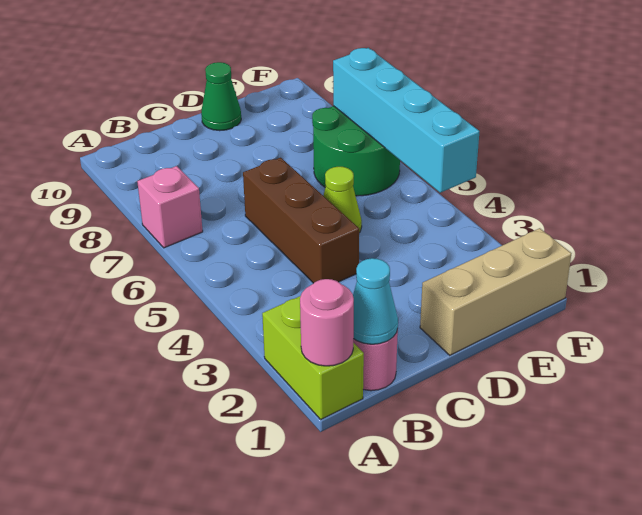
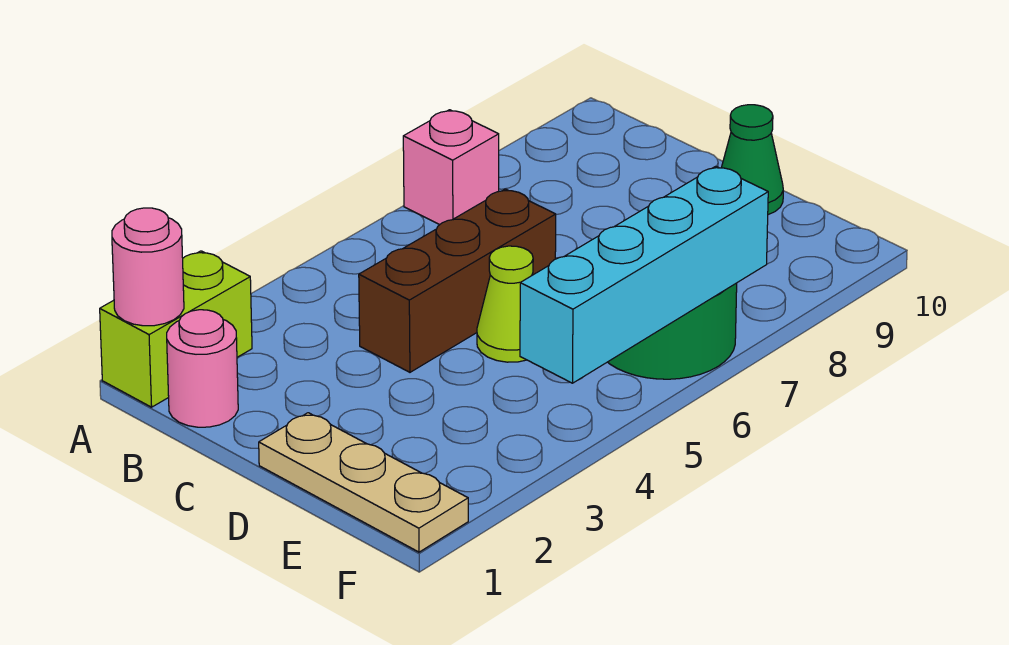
cyan 1x1 cone [353,258,398,344] -> none
tan 1x3 brick [420,228,571,355] -> tan 1x3 plate [259,413,468,552]

